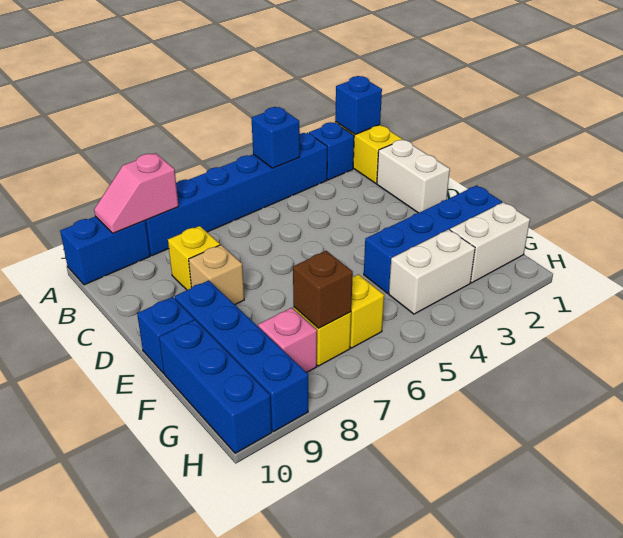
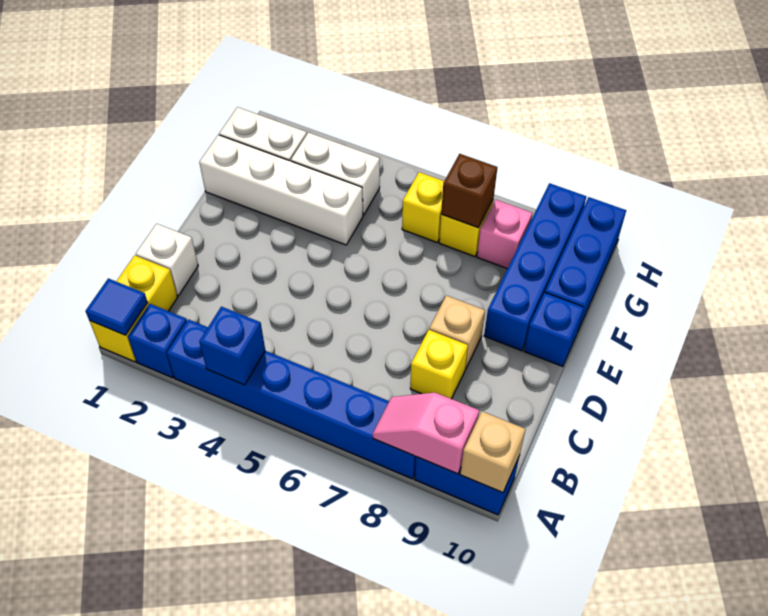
blue 1x1 brick [335,76,382,134] -> blue 1x1 tile [86,278,148,335]
pink 1x2 slope [94,153,179,233] -> pink 1x2 slope turned to [373,393,479,474]
none -> tan 1x1 brick [460,411,525,493]
white 1x2 brick [377,140,450,213] -> white 1x1 brick [136,224,198,296]
blue 1x4 brick [364,185,502,293] -> white 1x4 brick [199,135,363,245]

